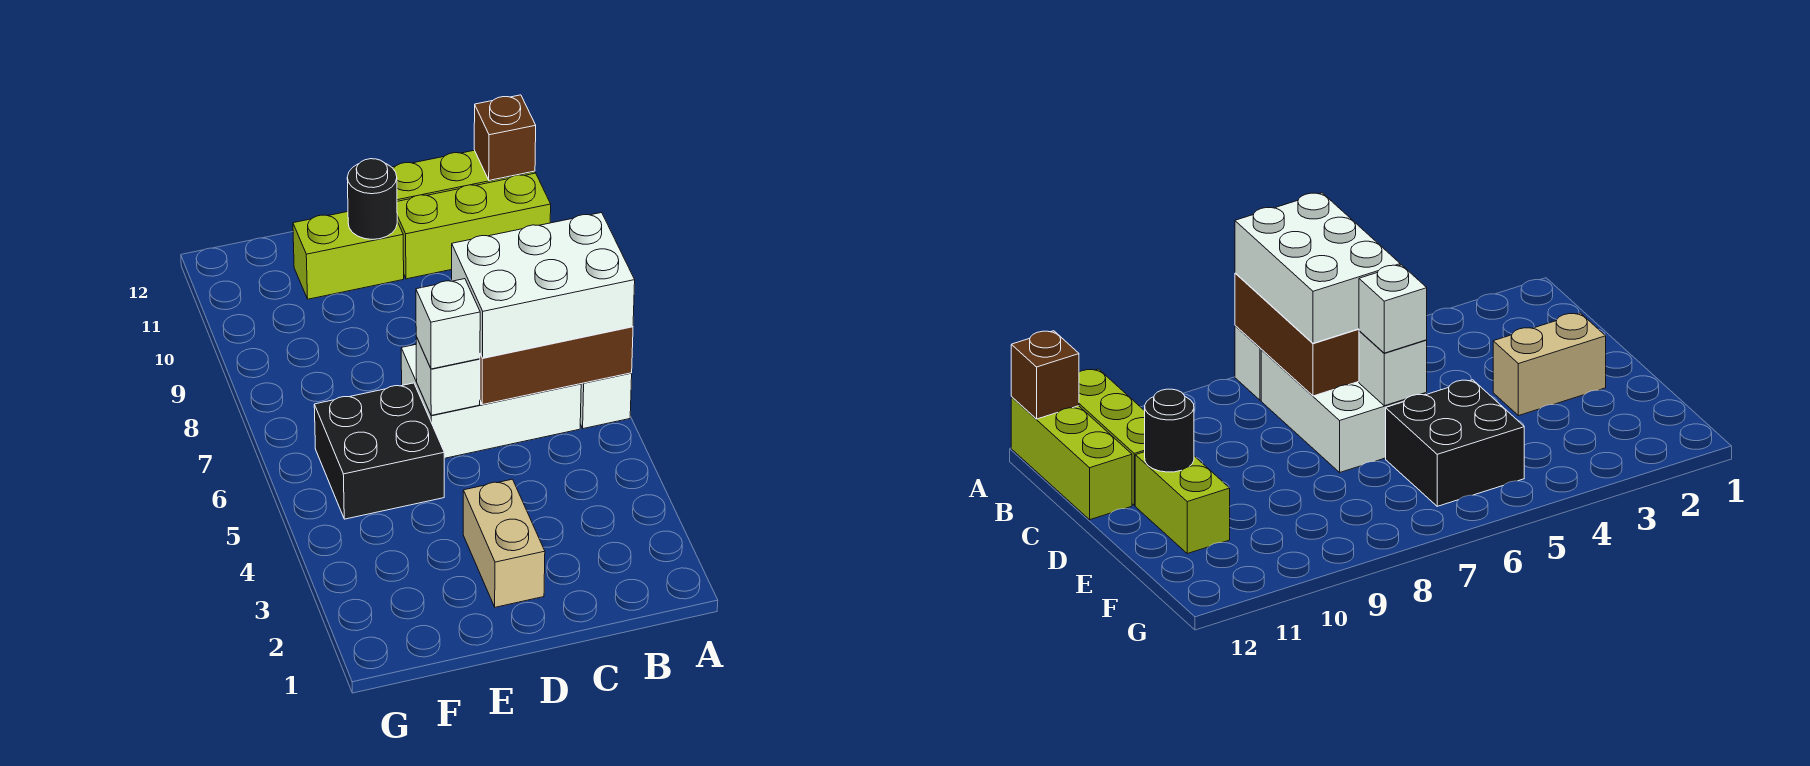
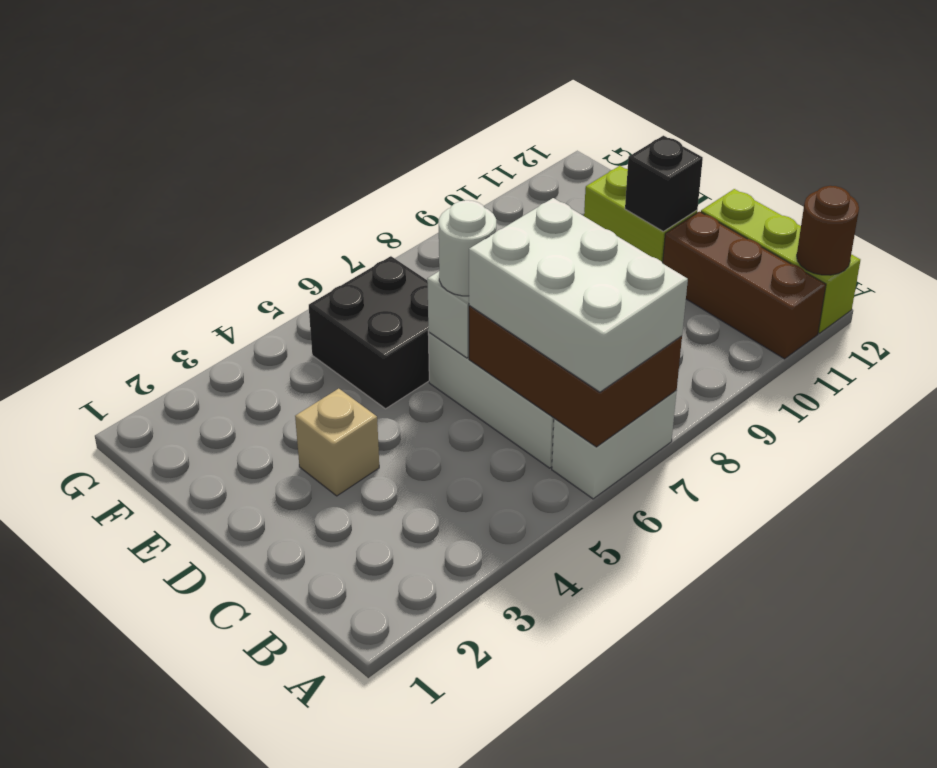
lime 1x3 brick [397,173,551,279] -> brown 1x3 brick [663,212,826,359]
brown 1x1 brick [474,95,536,180] -> brown 1x1 round brick [797,186,859,275]
tan 1x2 brick [463,479,545,607] -> tan 1x1 brick [295,389,379,496]
white 1x1 brick [416,279,480,369] -> white 1x1 round brick [439,200,496,296]
black 1x1 round brick [347,159,397,239] -> black 1x1 brick [625,136,703,231]

